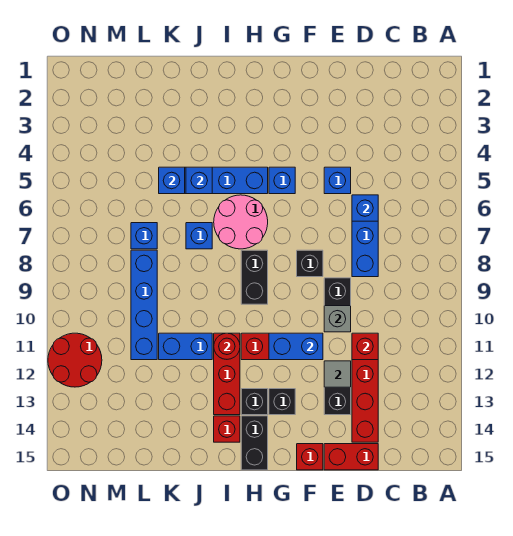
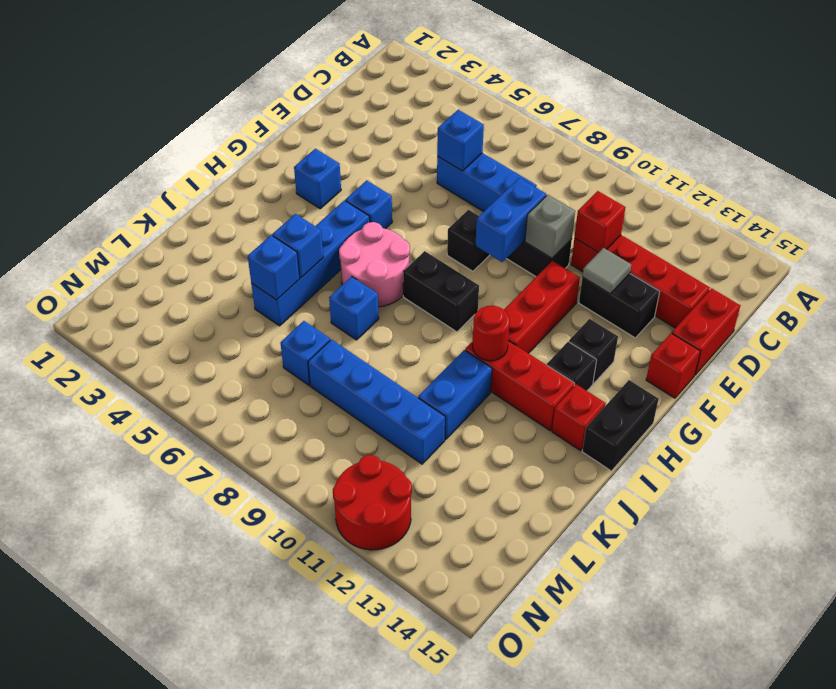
blue 1x1 brick [324,167,351,194] -> blue 1x1 brick moved to [294,149,341,209]
blue 1x2 brick [269,333,323,360] -> blue 1x2 brick moved to [475,178,546,262]
black 1x2 brick [241,416,268,470] -> black 1x2 brick turned to [582,380,659,471]

